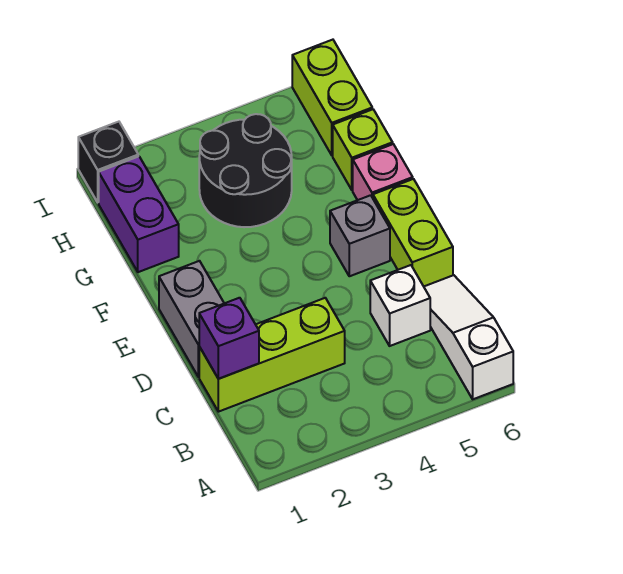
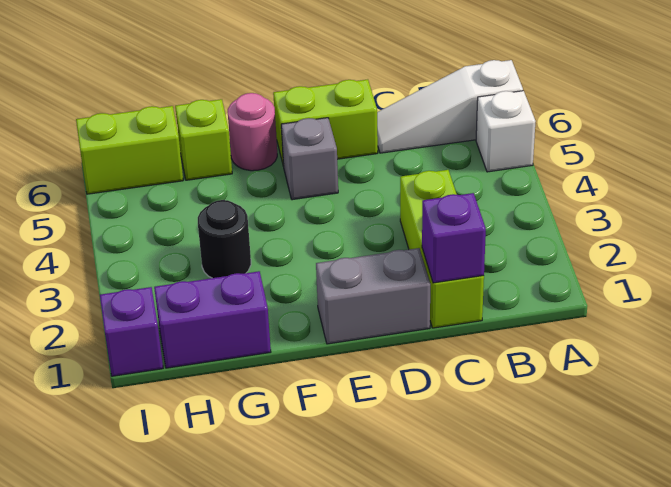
white 1x1 brick [370,265,430,346] -> white 1x1 brick moved to [476,91,536,172]
pink 1x1 brick [353,144,413,200] -> pink 1x1 round brick [228,93,277,171]
black 2x2 round brick [199,114,292,227] -> black 1x1 round brick [198,200,251,278]
black 1x1 brick [78,122,138,202] -> purple 1x1 brick [100,287,163,376]

